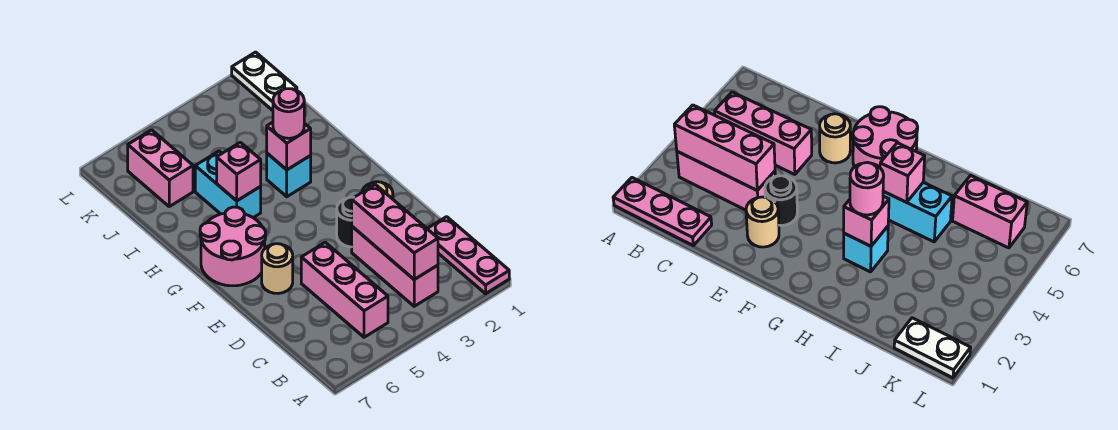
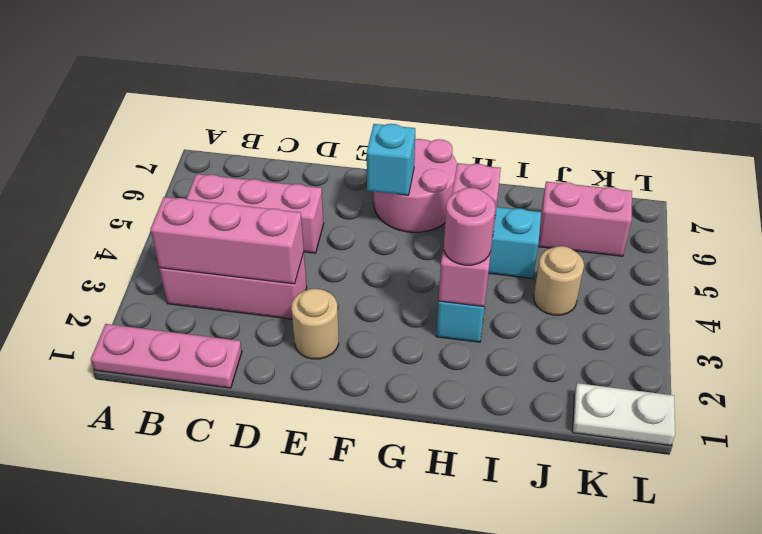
black 1x1 round brick [337,197,354,247] -> none
tan 1x1 round brick [262,244,293,293] -> tan 1x1 round brick moved to [534,246,584,315]
none -> cyan 1x1 brick [367,124,415,195]

